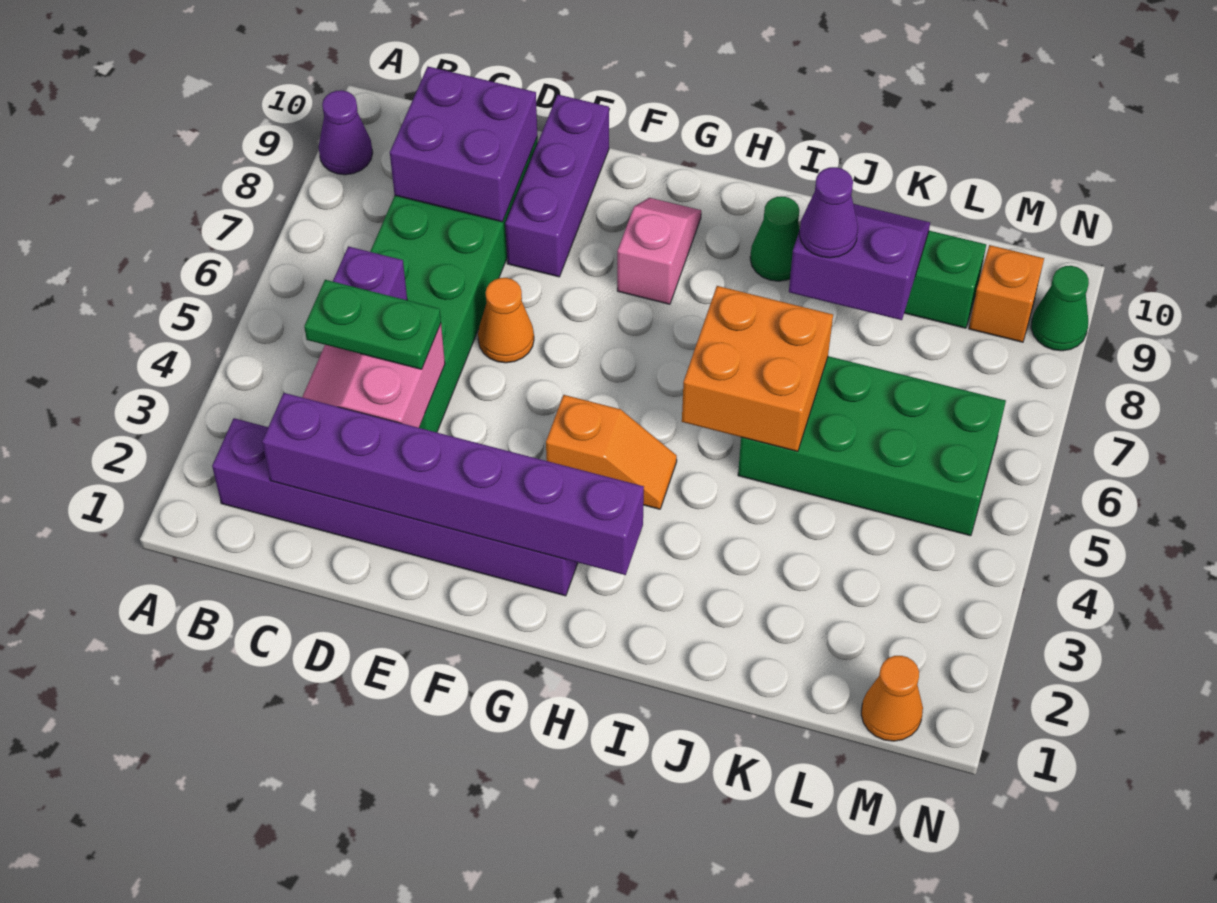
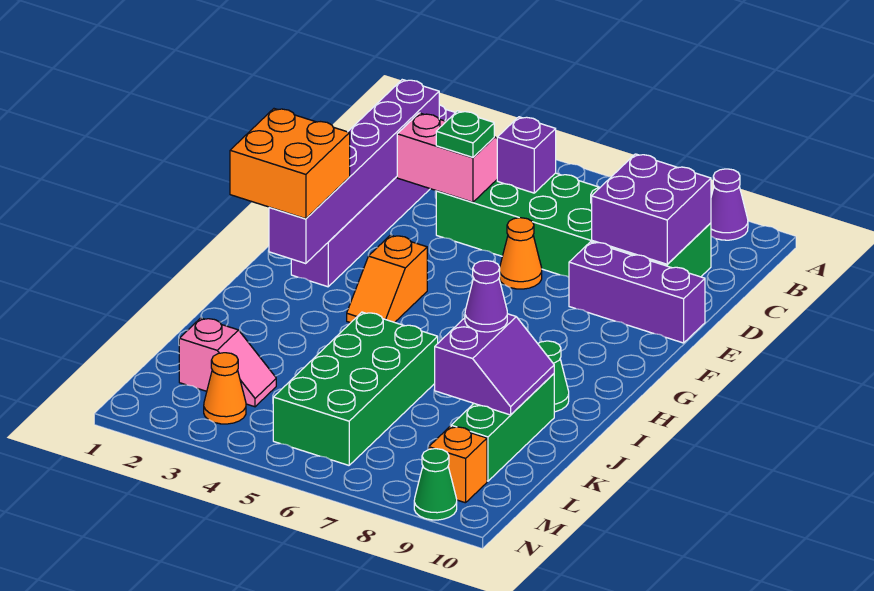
green 1x2 plate [304,280,441,369] -> green 1x1 plate [436,111,494,157]
pink 1x2 slope [617,198,701,304] -> pink 1x2 slope moved to [179,318,276,407]
orange 2x2 brick [682,286,833,451] -> orange 2x2 brick moved to [230,109,350,219]
orange 1x1 cone [861,656,923,741] -> orange 1x1 cone moved to [204,353,246,424]

